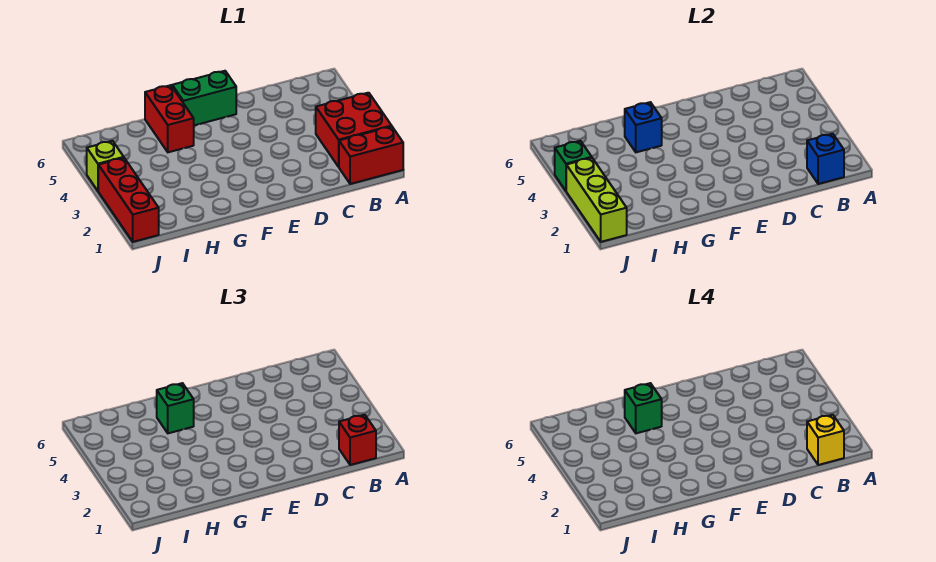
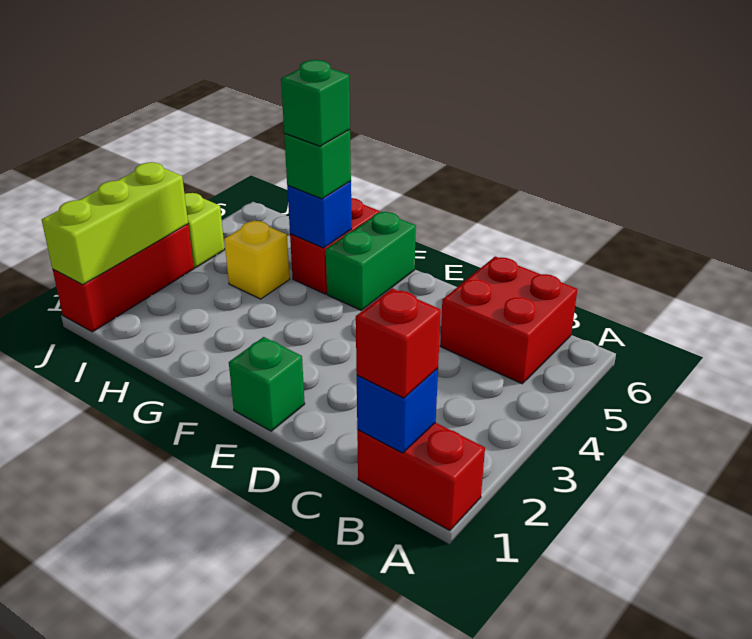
red 2x2 brick [316,93,392,167] -> red 2x2 brick moved to [440,257,577,384]
yellow 1x1 brick [807,415,844,465] -> yellow 1x1 brick moved to [224,221,290,299]
green 1x2 brick [172,71,236,125] -> green 1x2 brick turned to [326,212,416,310]
green 1x1 brick [555,141,592,191] -> green 1x1 brick moved to [229,337,305,431]

